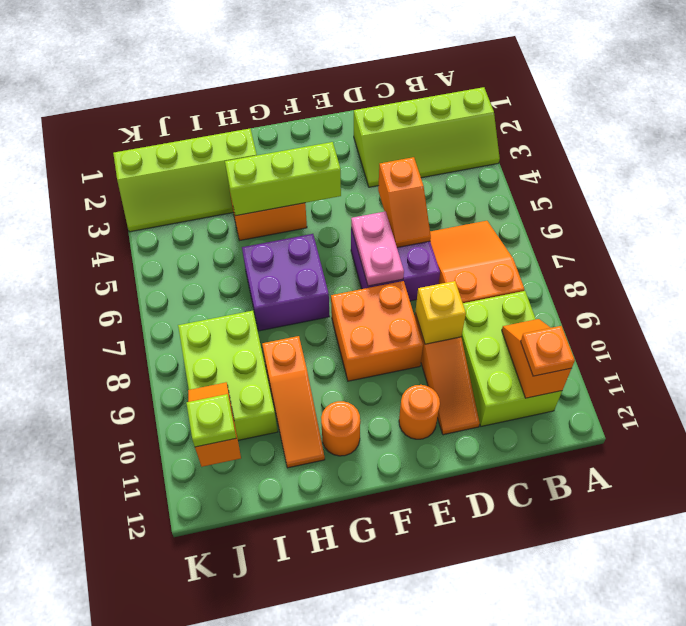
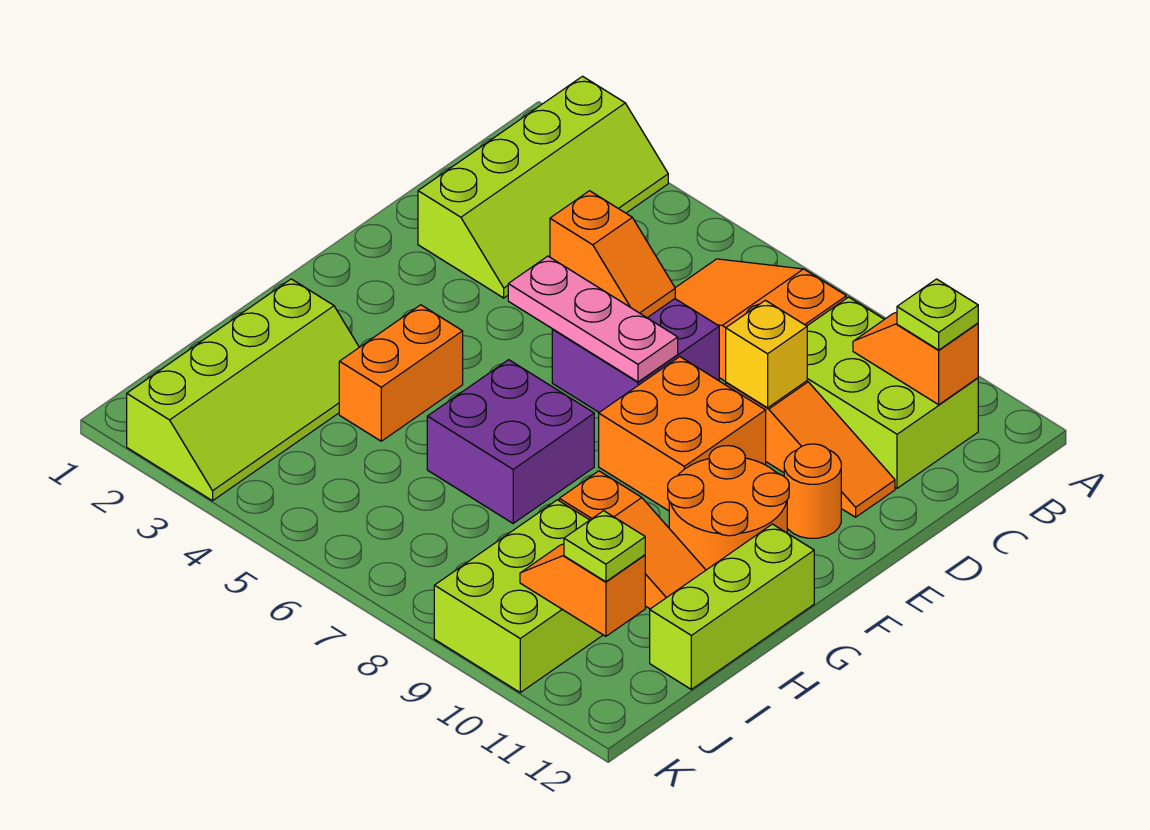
orange 1x1 plate [521,326,575,376] -> lime 1x1 plate [897,279,978,350]
pink 1x2 plate [351,211,404,286] -> pink 1x3 plate [508,256,678,382]
lime 1x3 brick [225,142,341,216] -> lime 1x3 brick moved to [650,524,814,689]
orange 1x1 round brick [321,401,360,456] -> orange 2x2 round brick [668,446,789,570]
lime 2x3 brick [178,311,278,440] -> lime 2x3 brick turned to [434,500,603,692]

